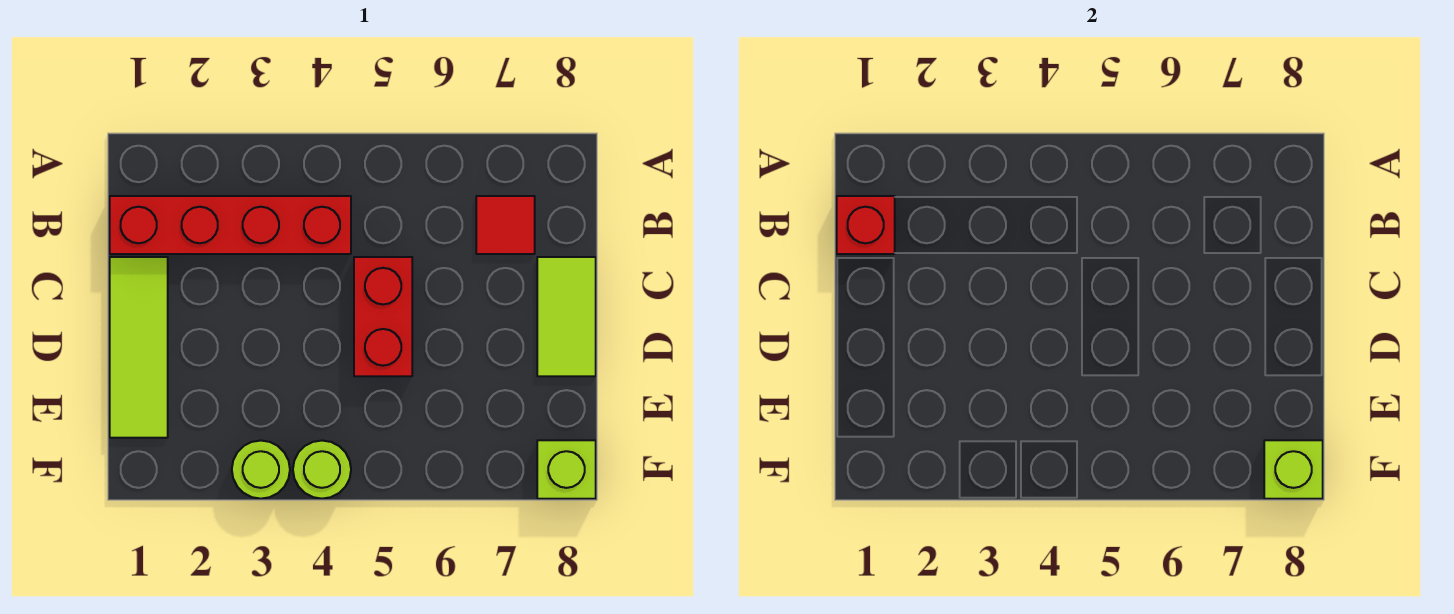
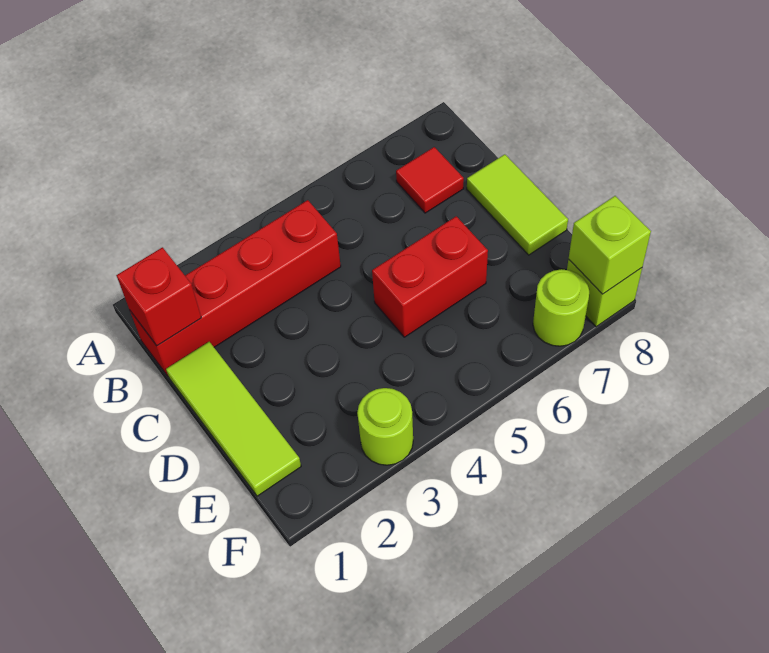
red 1x2 brick [354,257,412,376] -> red 1x2 brick turned to [372,216,488,337]
lime 1x1 round brick [293,441,351,499] -> lime 1x1 round brick moved to [533,269,589,346]

